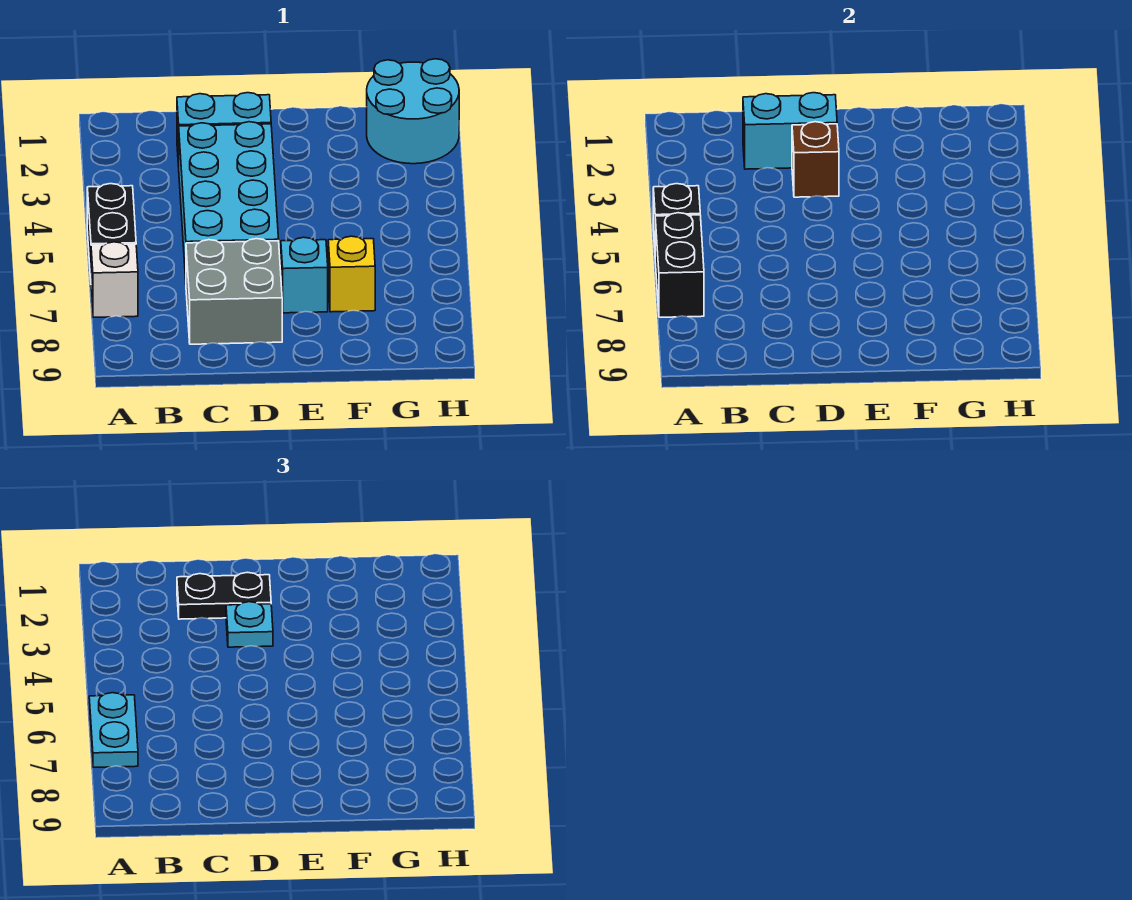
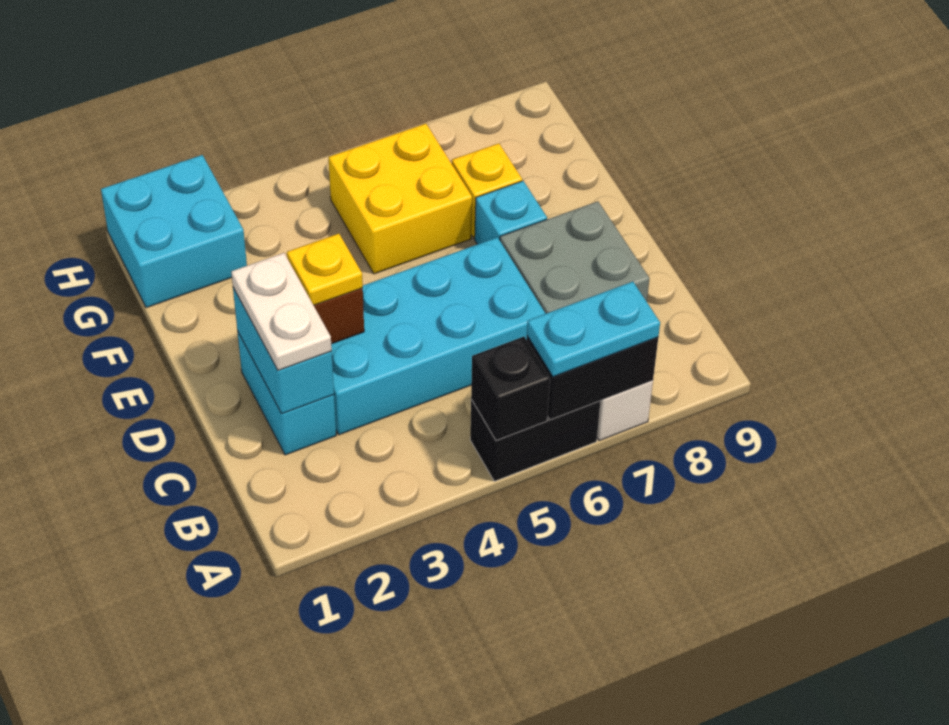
black 1x2 plate [177,572,271,619] -> white 1x2 plate [231,253,332,370]
cyan 1x1 plate [226,602,273,647] -> yellow 1x1 plate [287,234,363,305]
none -> yellow 2x2 brick [328,124,472,274]
cyan 2x2 round brick [367,59,459,164] -> cyan 2x2 brick [101,155,247,308]

